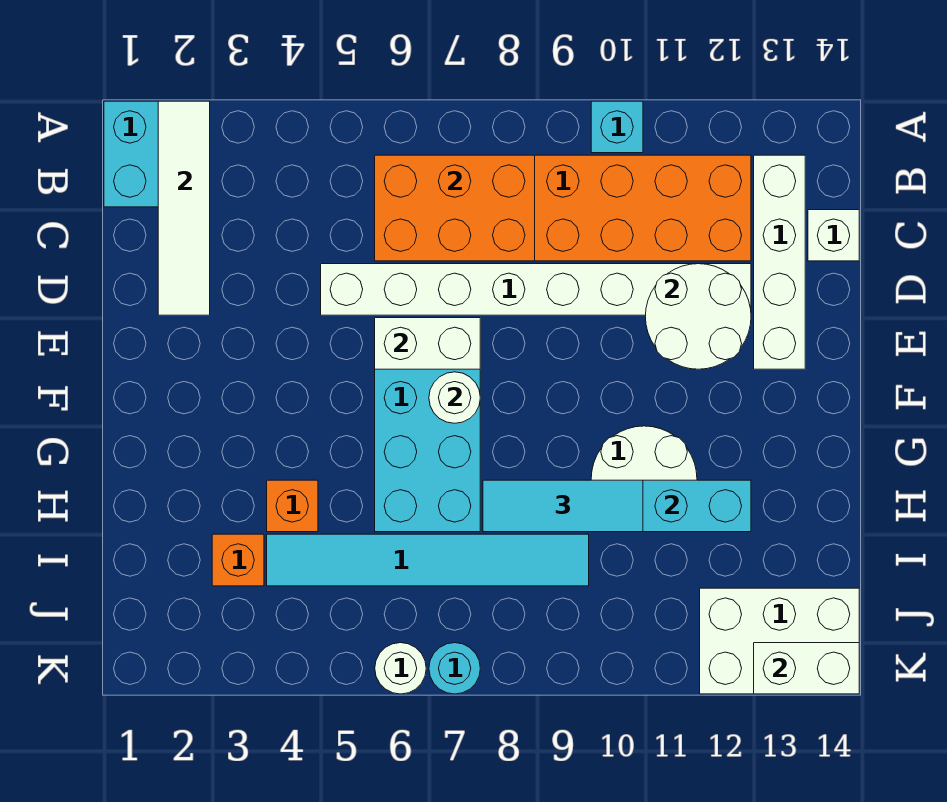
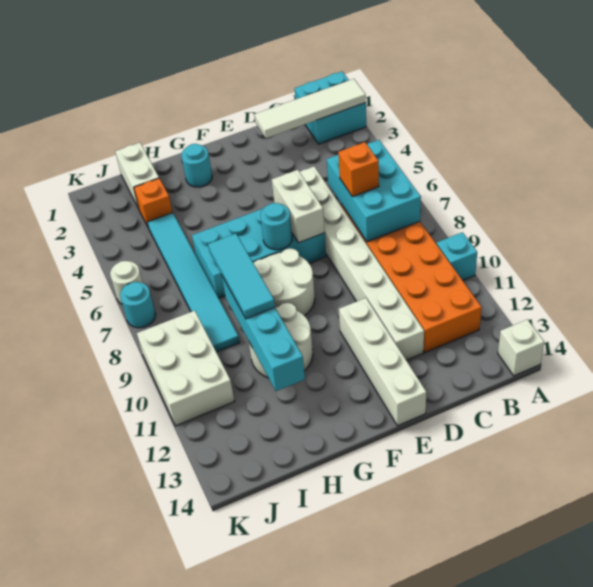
orange 2x3 brick [375,155,535,261] -> cyan 2x3 brick [327,140,421,242]
white 1x4 brick [754,155,805,369] -> white 1x4 brick turned to [339,298,426,426]
white 1x1 brick [808,210,859,261] -> white 1x1 brick moved to [498,319,544,376]
white 2x2 round brick [645,264,751,369] -> white 2x2 round brick moved to [253,248,315,316]
white 1x1 round brick [429,372,480,423] -> cyan 1x1 round brick [260,203,292,250]
none -> cyan 1x1 round brick [181,144,212,187]
orange 1x1 brick [267,480,318,532] -> orange 1x1 brick moved to [338,142,379,197]
white 2x3 brick [700,588,859,694] -> white 2x3 brick moved to [137,311,235,426]
white 1x2 brick [754,643,859,694] -> white 1x2 brick moved to [115,143,159,209]

